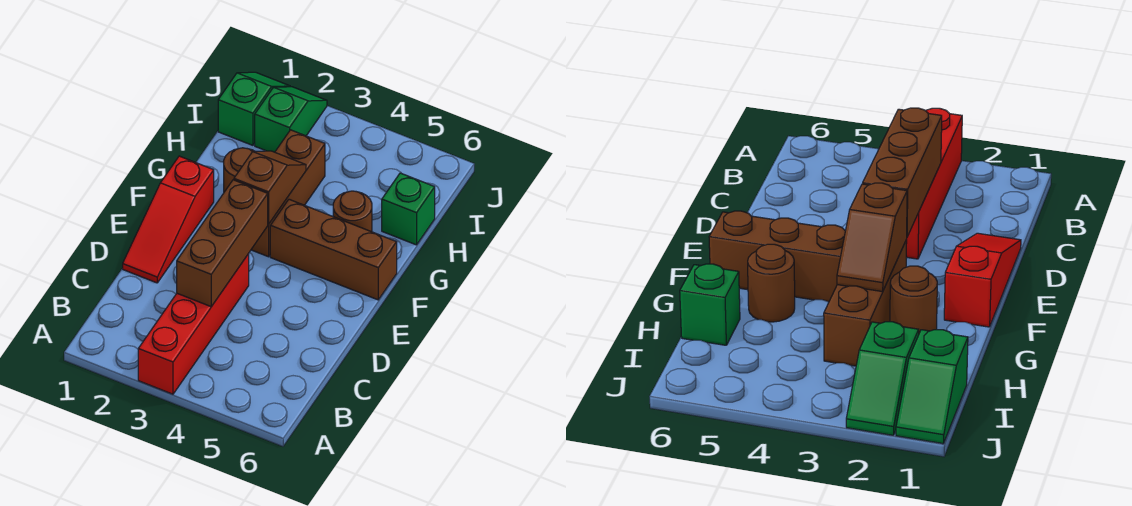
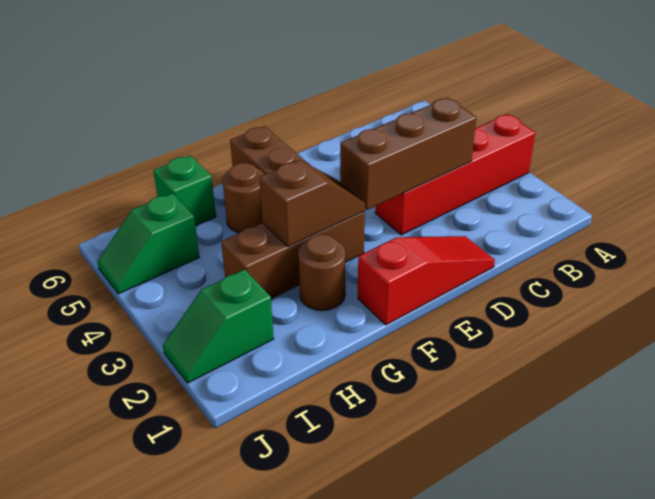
brown 1x2 slope [234,151,306,224] -> brown 1x2 slope turned to [259,160,365,246]
green 1x2 slope [218,72,290,145] -> green 1x2 slope moved to [97,193,199,294]

